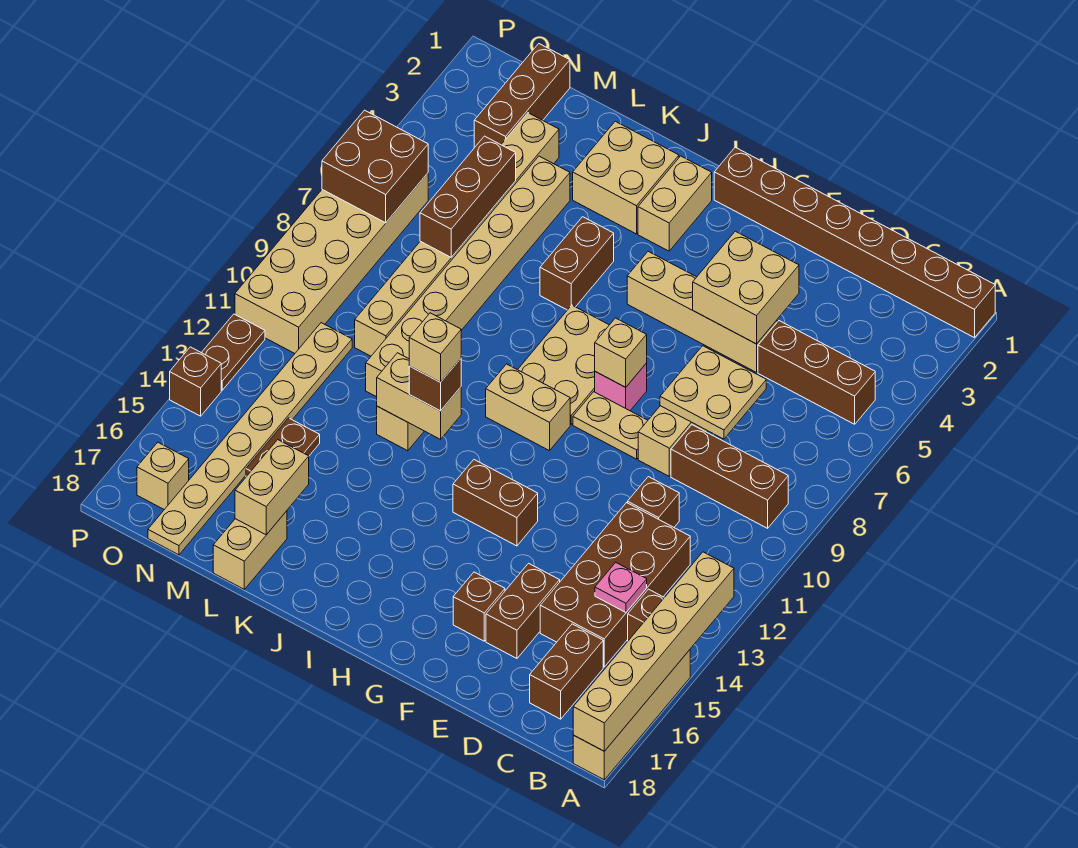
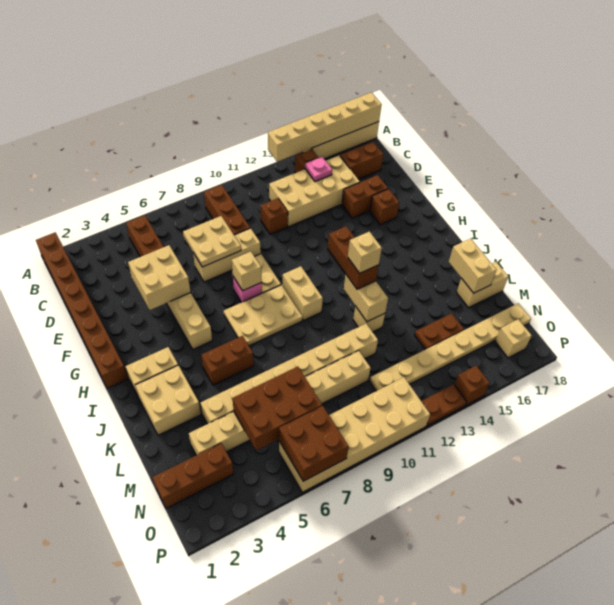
brown 2x4 brick [540,503,690,667] -> tan 2x4 brick [269,155,360,227]
tan 1x2 brick [235,440,309,535] -> tan 1x2 brick turned to [449,239,496,293]
brown 1x3 brick [420,136,516,257] -> brown 2x3 brick [233,367,322,451]

